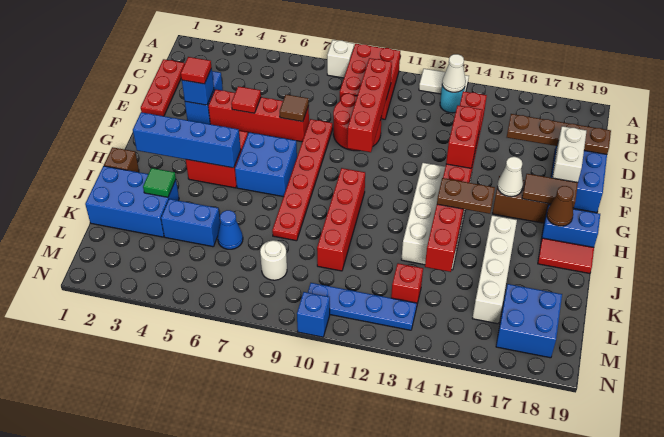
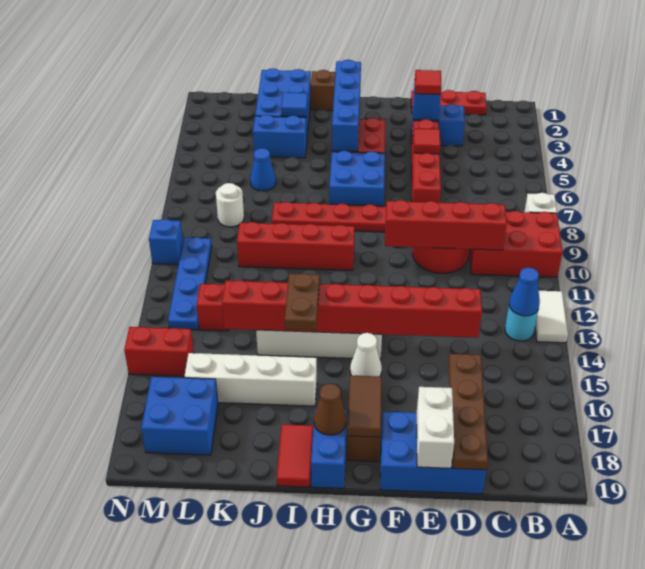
white 1x1 cone [442,54,466,92] -> blue 1x1 cone [509,267,540,316]
brown 1x1 tile [280,95,309,122] -> none
white 1x2 brick [552,126,586,182] -> white 1x2 brick turned to [417,387,454,468]
red 1x2 brick [446,105,482,168] -> red 1x2 brick moved to [124,327,194,376]
green 1x1 tile [143,168,176,197] -> blue 1x1 tile [281,92,308,116]
blue 1x2 brick [161,199,221,247] -> blue 1x2 brick turned to [253,115,307,158]

